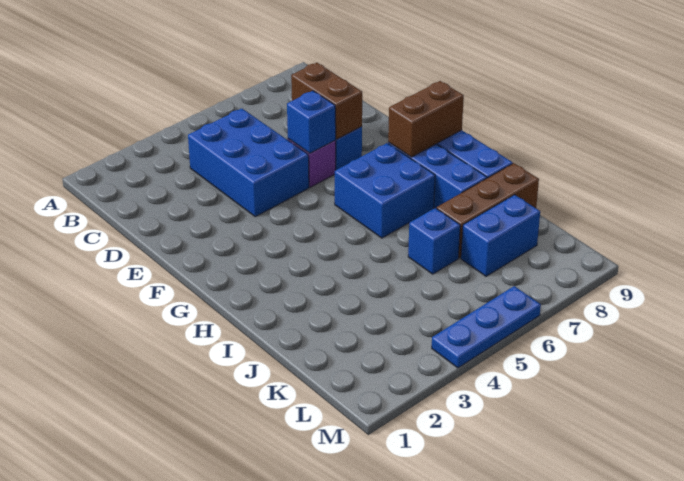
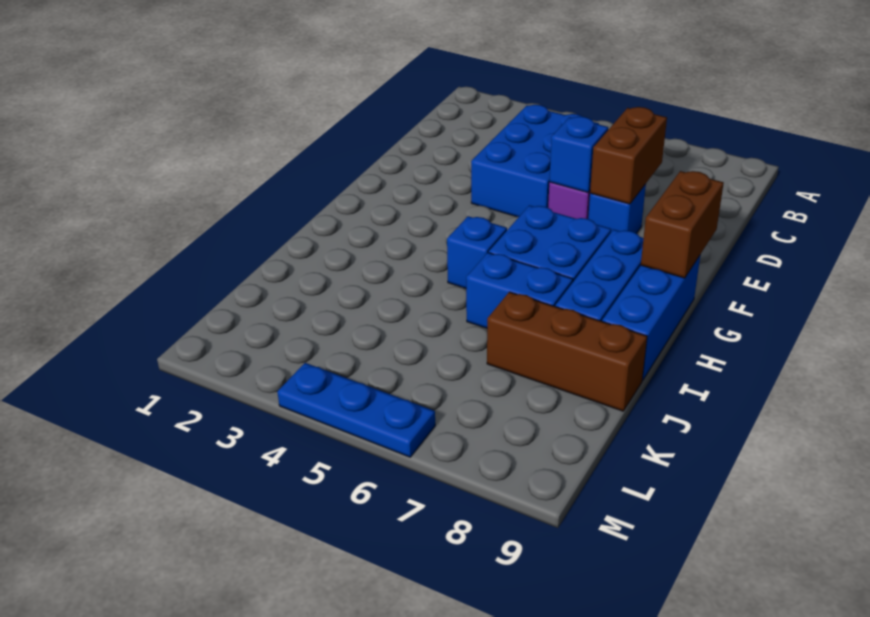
brown 1x2 brick [388,81,464,157] -> brown 1x2 brick turned to [641,171,724,278]
blue 1x1 brick [408,208,460,274] -> blue 1x1 brick moved to [447,216,507,288]
blue 1x2 brick [461,195,540,276] -> blue 1x2 brick moved to [466,253,573,328]

